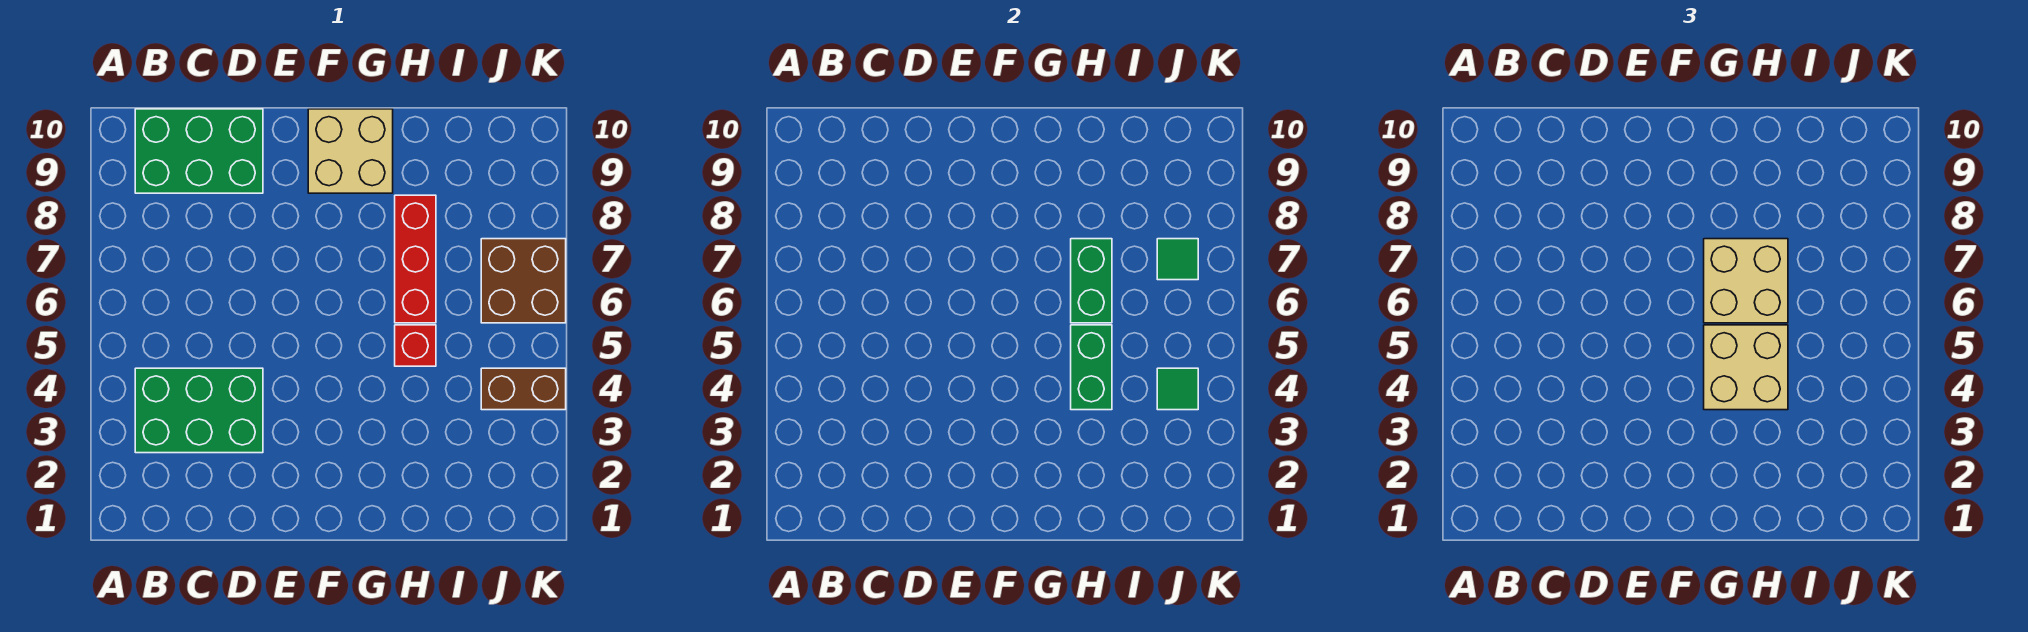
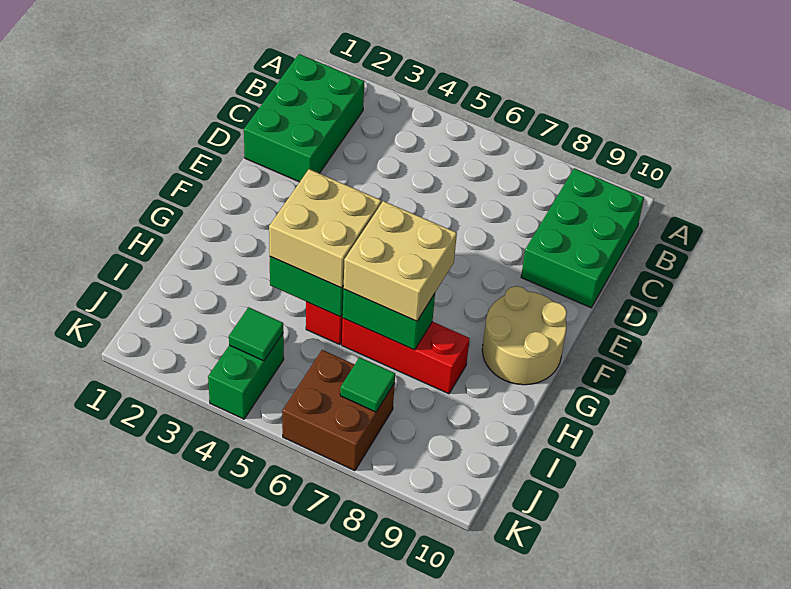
green 2x3 brick [135,368,263,453] -> green 2x3 brick moved to [244,54,364,182]
tan 2x2 brick [308,109,393,193] -> tan 2x2 round brick [482,286,567,385]
brown 1x2 brick [481,368,566,410] -> green 1x2 brick [208,334,284,419]

